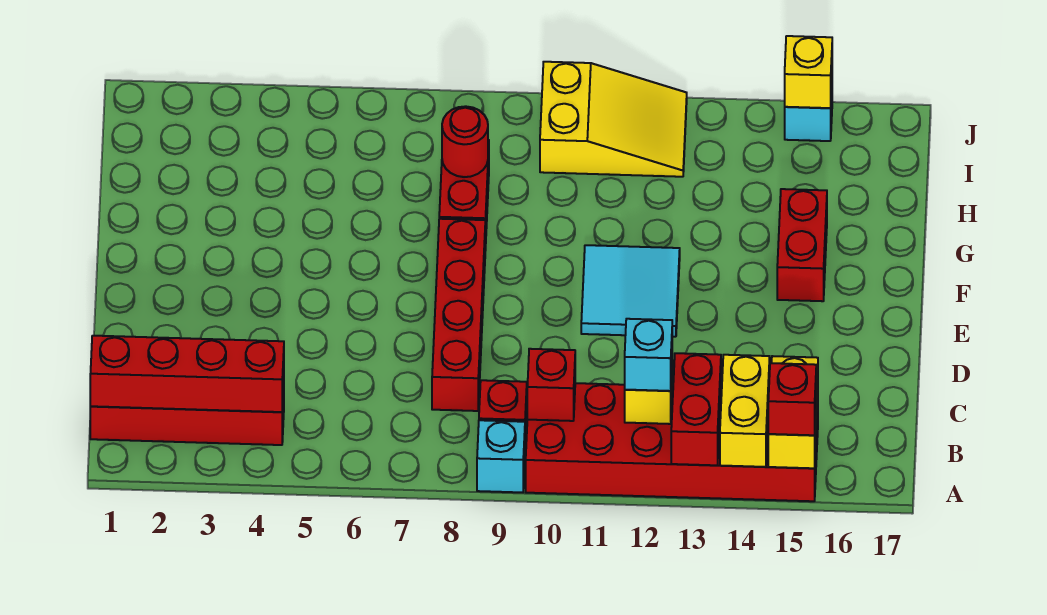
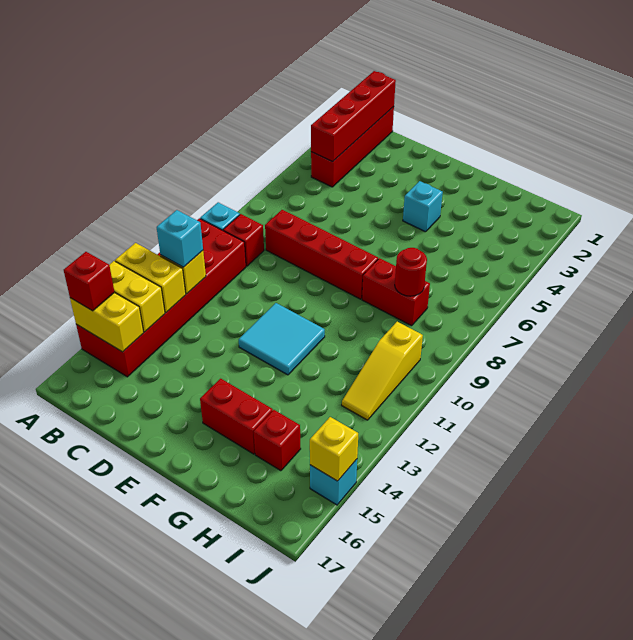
red 1x2 brick [671,353,721,465] -> yellow 1x2 brick [115,243,186,312]
red 1x1 brick [527,349,575,421] -> red 1x1 brick moved to [254,410,301,471]
none -> cyan 1x1 brick [403,181,443,232]
yellow 2x3 slope [540,62,687,177] -> yellow 1x3 slope [342,322,423,420]

